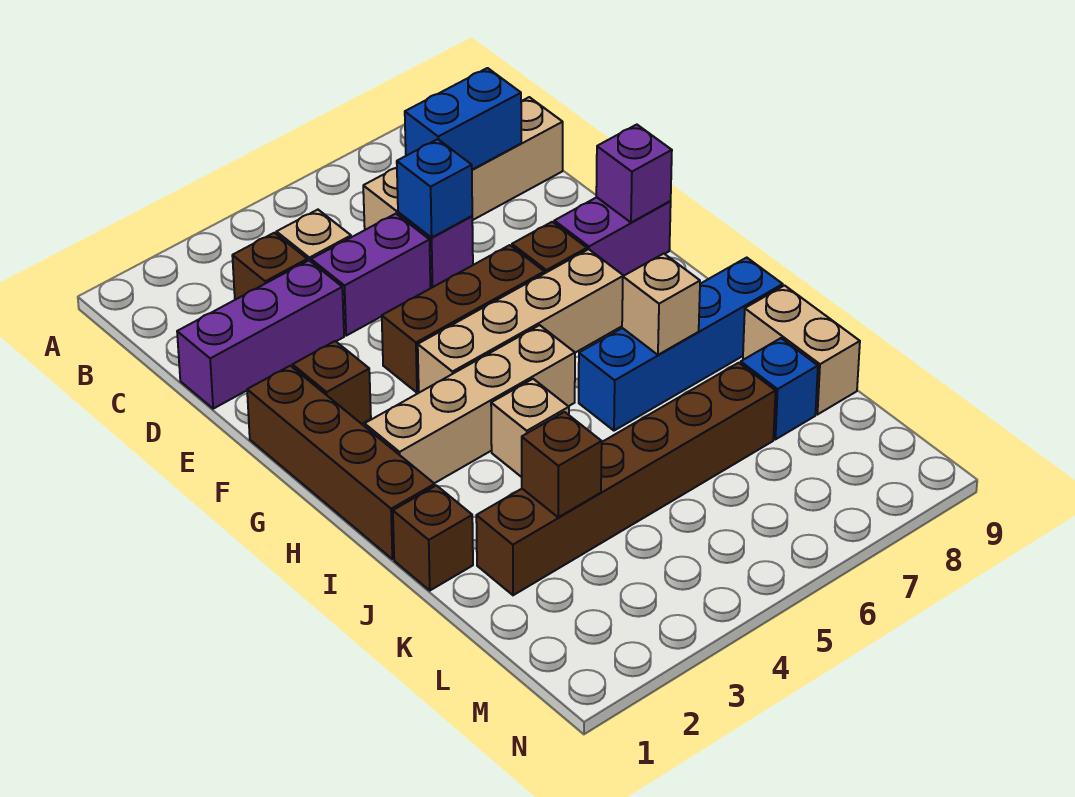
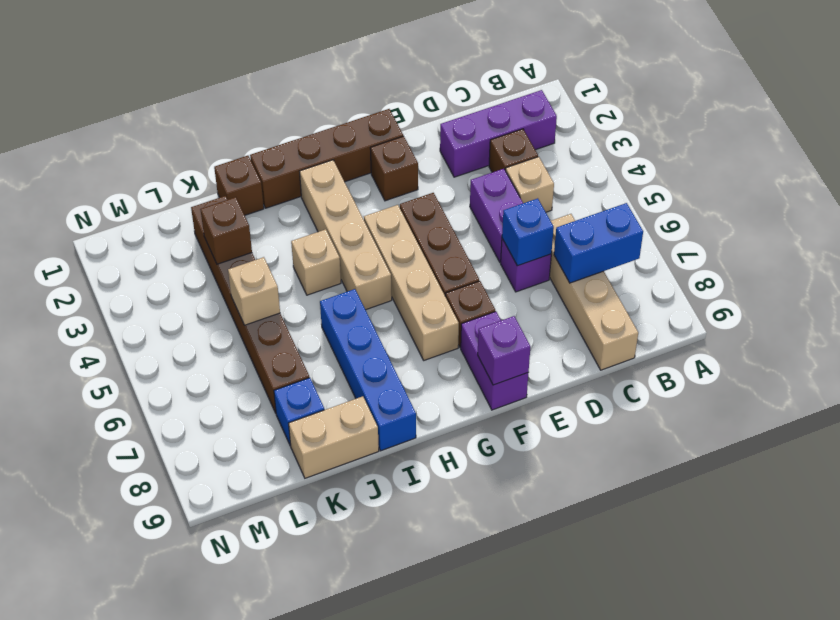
blue 1x2 brick [405,68,521,170] -> blue 1x2 brick turned to [554,203,643,283]
purple 1x3 brick [177,260,344,409] -> purple 1x3 brick turned to [440,90,557,177]
tan 1x1 brick [622,254,700,355] -> tan 1x1 brick moved to [228,257,280,325]

